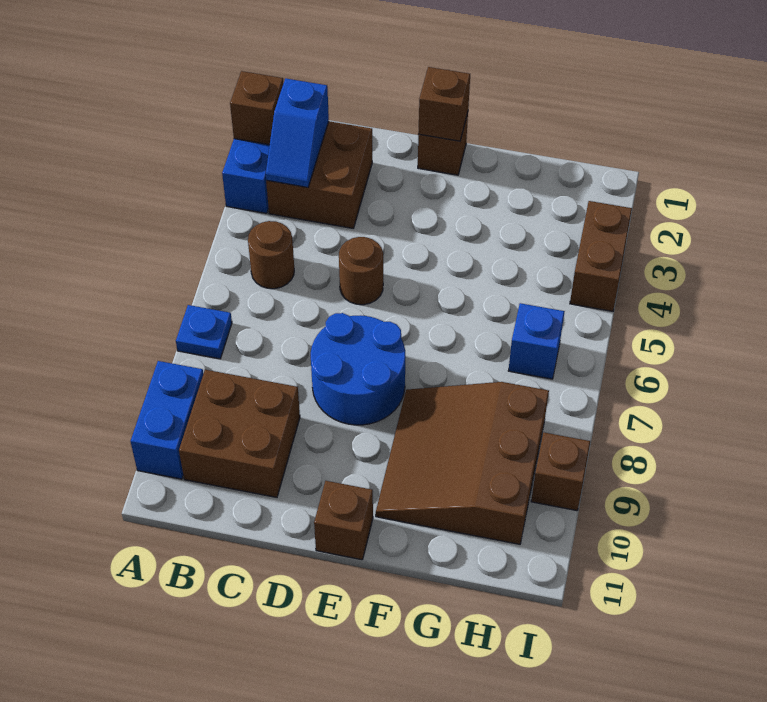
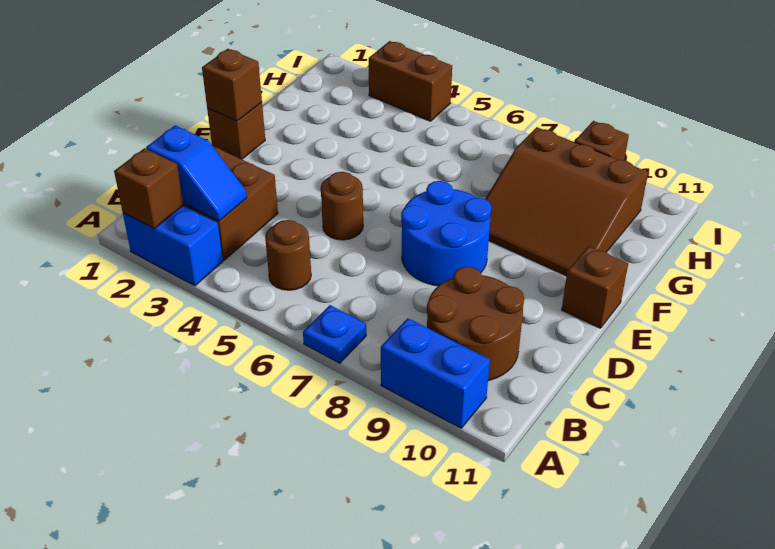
brown 2x2 brick [179,369,300,497] -> brown 2x2 round brick [427,267,524,381]
blue 1x1 brick [508,303,565,379] -> none

